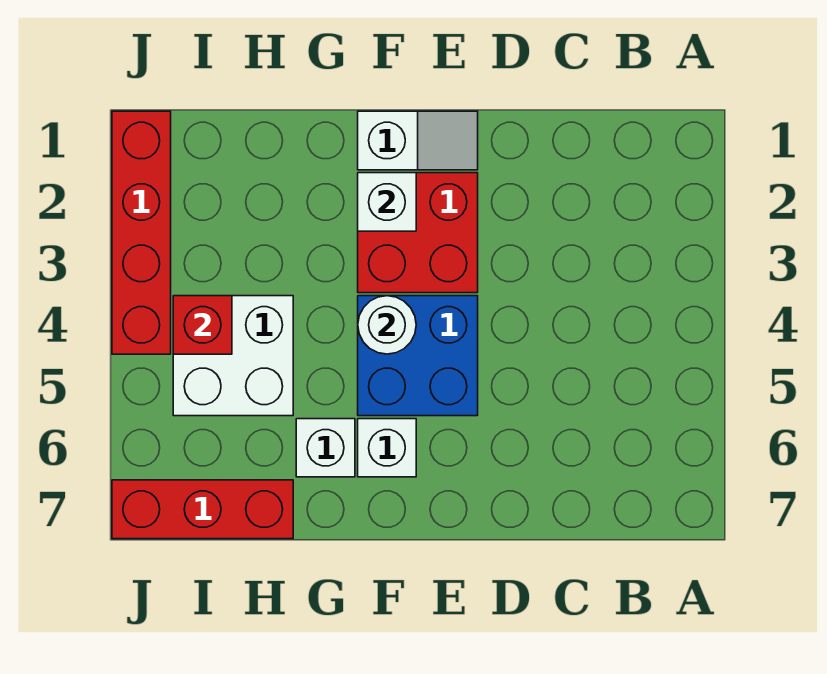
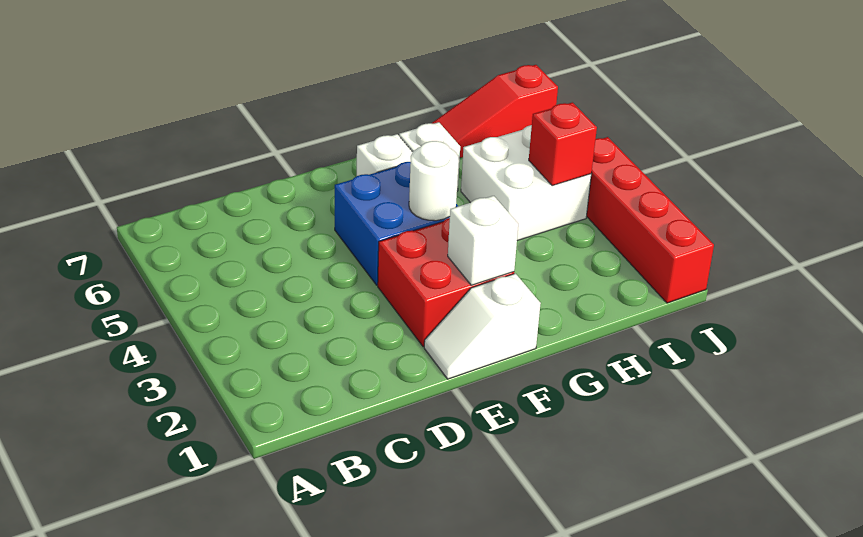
red 1x3 brick [112,480,293,539] -> red 1x3 slope [432,65,558,158]

